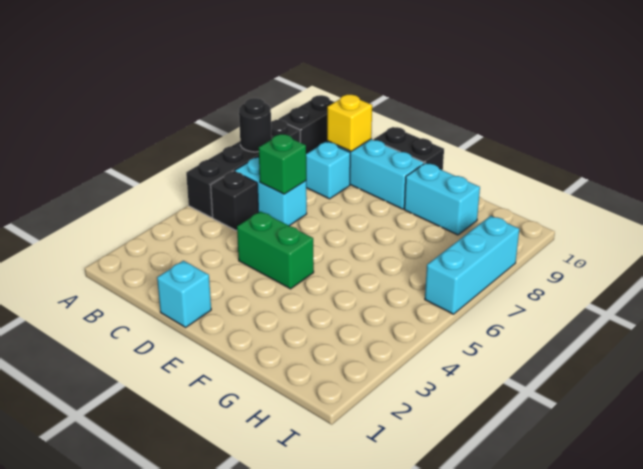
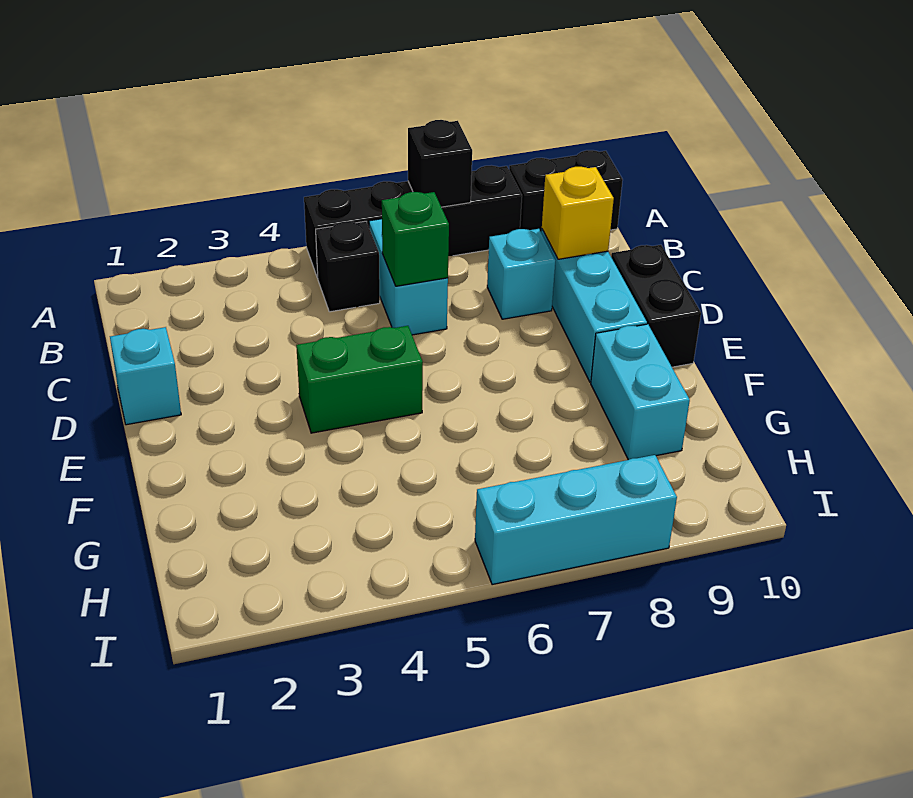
black 1x1 round brick [239,98,272,152] -> black 1x1 brick [408,120,472,207]
green 1x2 brick [237,211,314,289] -> green 1x2 brick turned to [296,326,423,433]

